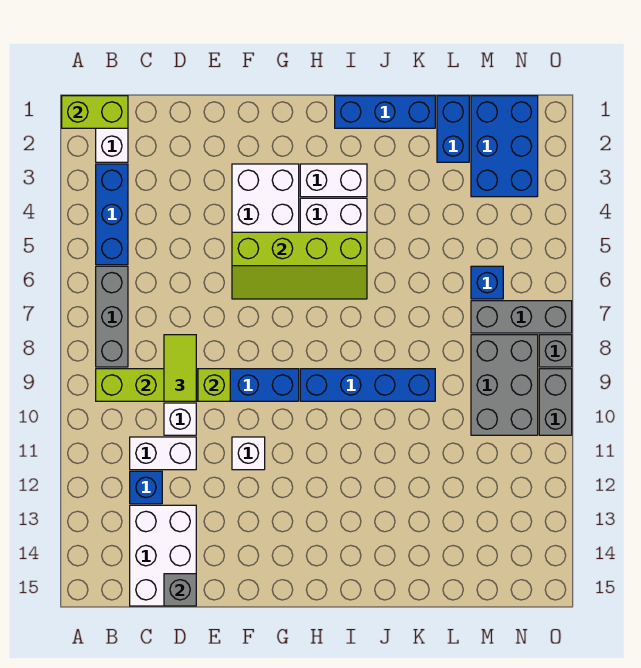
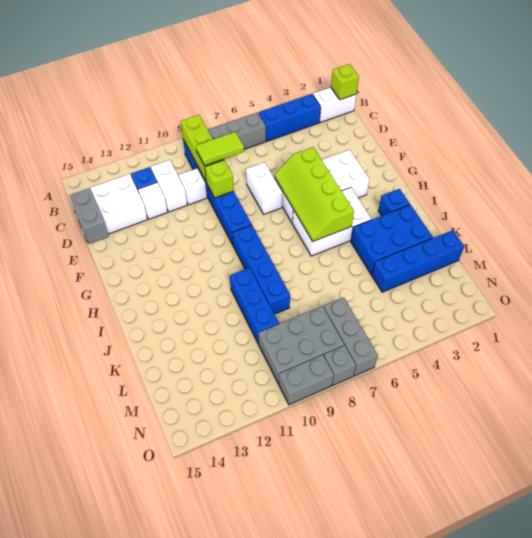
lime 1x2 brick [62,96,128,128] -> lime 1x1 brick [331,64,359,100]
grey 1x1 brick [164,574,196,606] -> grey 1x2 brick [70,188,109,244]
white 1x1 brick [232,437,265,470] -> white 1x1 brick moved to [138,182,167,219]
white 1x2 brick [300,164,367,197] -> white 1x2 brick moved to [246,162,282,214]
blue 1x3 brick [335,96,435,128] -> blue 1x3 brick moved to [229,268,279,344]
blue 1x2 brick [437,96,469,162] -> blue 1x4 brick [372,230,464,292]
blue 2x3 brick [471,96,538,197] -> blue 2x3 brick moved to [351,205,433,275]
blue 1x1 brick [471,266,503,299] -> blue 1x1 brick moved to [378,189,410,216]

